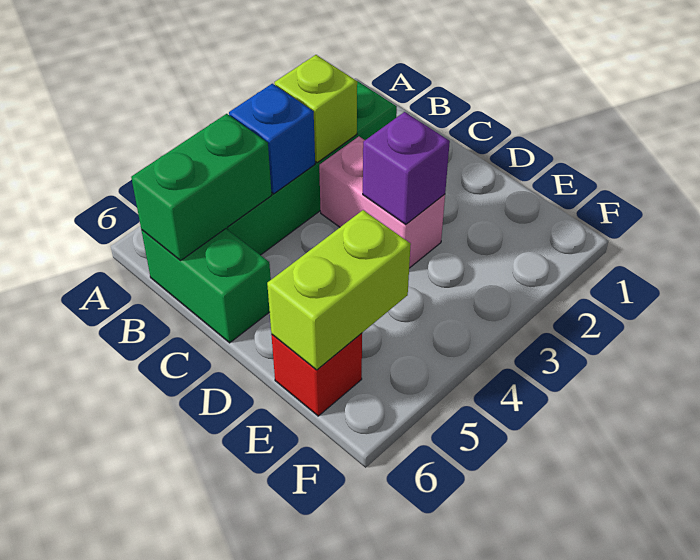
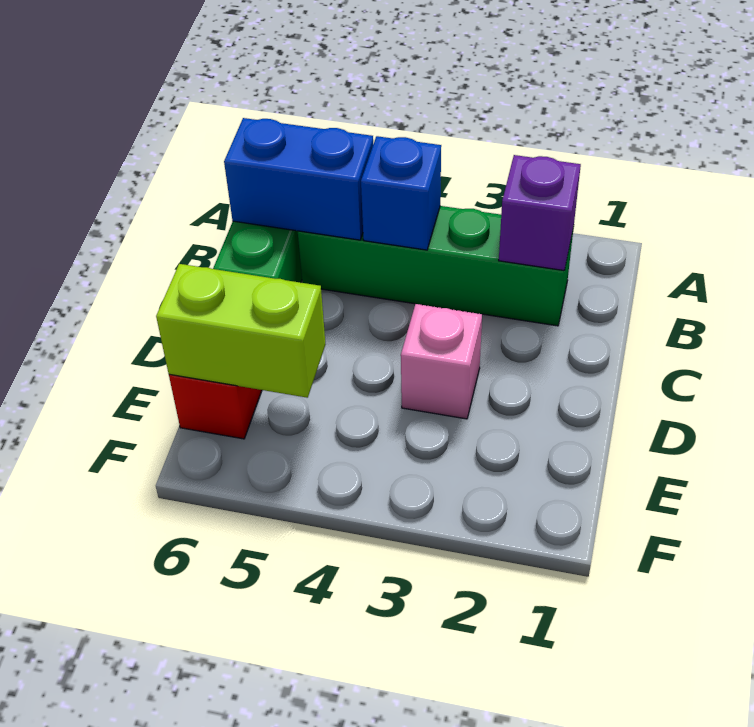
lime 1x1 brick [274,55,357,162] -> none
green 1x2 brick [131,114,272,260] -> blue 1x2 brick [224,118,373,240]
pink 1x2 brick [319,137,445,268] -> pink 1x1 brick [401,304,482,419]
purple 1x1 brick [363,112,450,225] -> purple 1x1 brick moved to [499,155,581,271]

